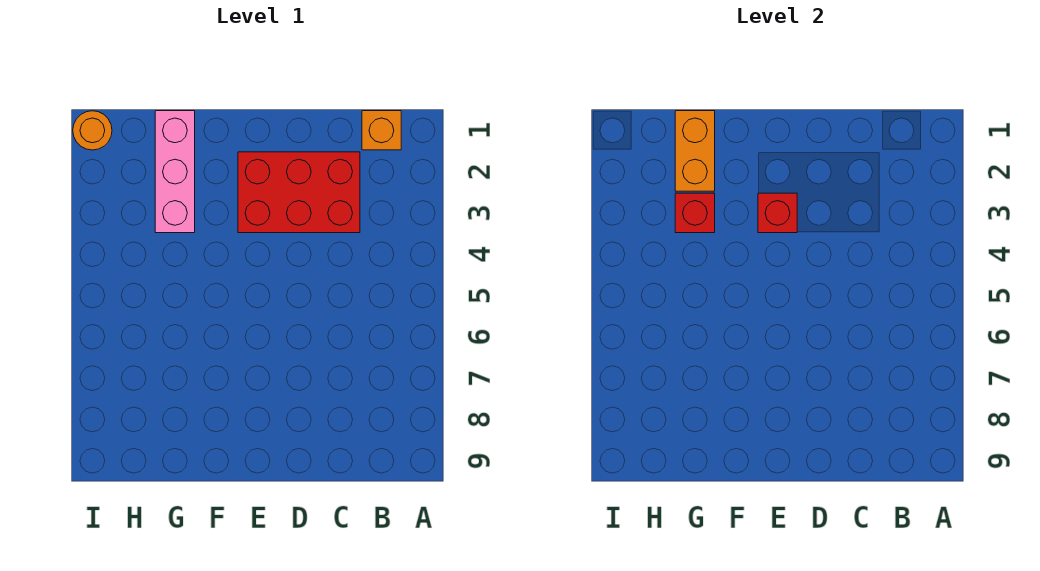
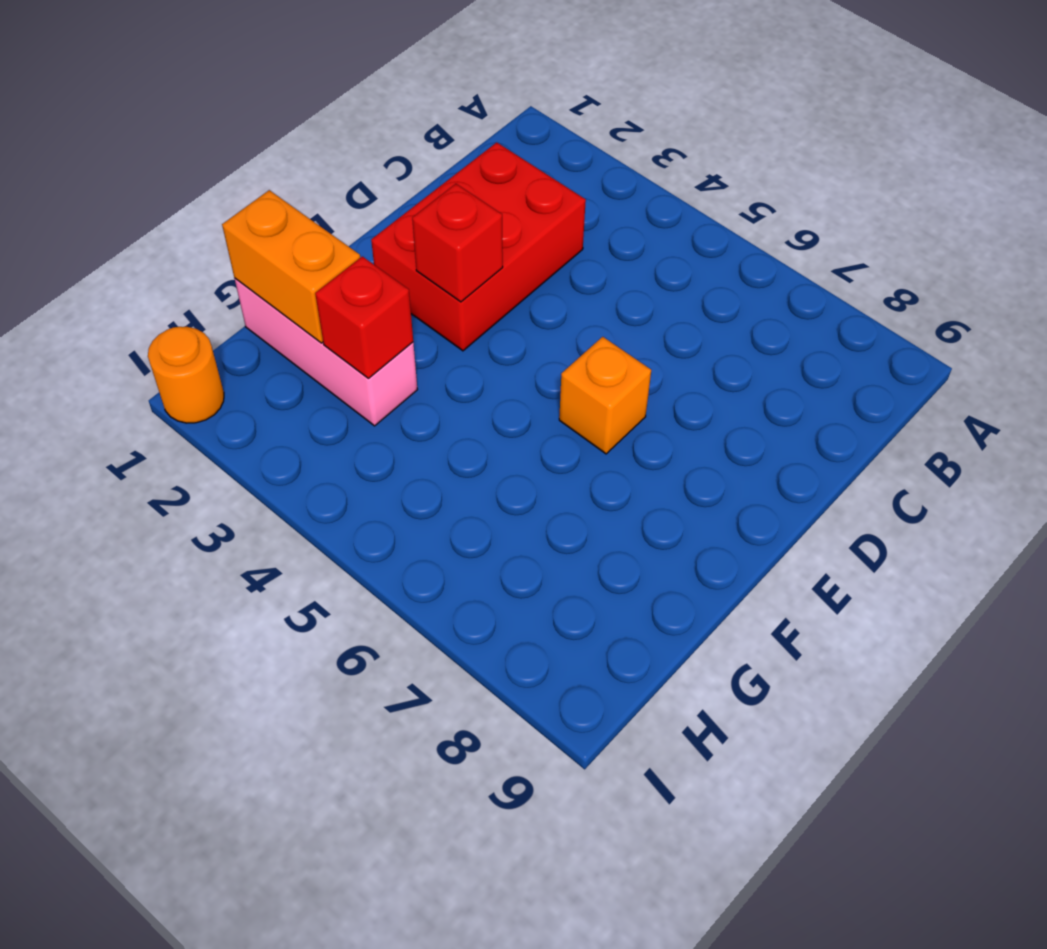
orange 1x1 brick [362,111,401,150] -> orange 1x1 brick moved to [559,337,651,454]

